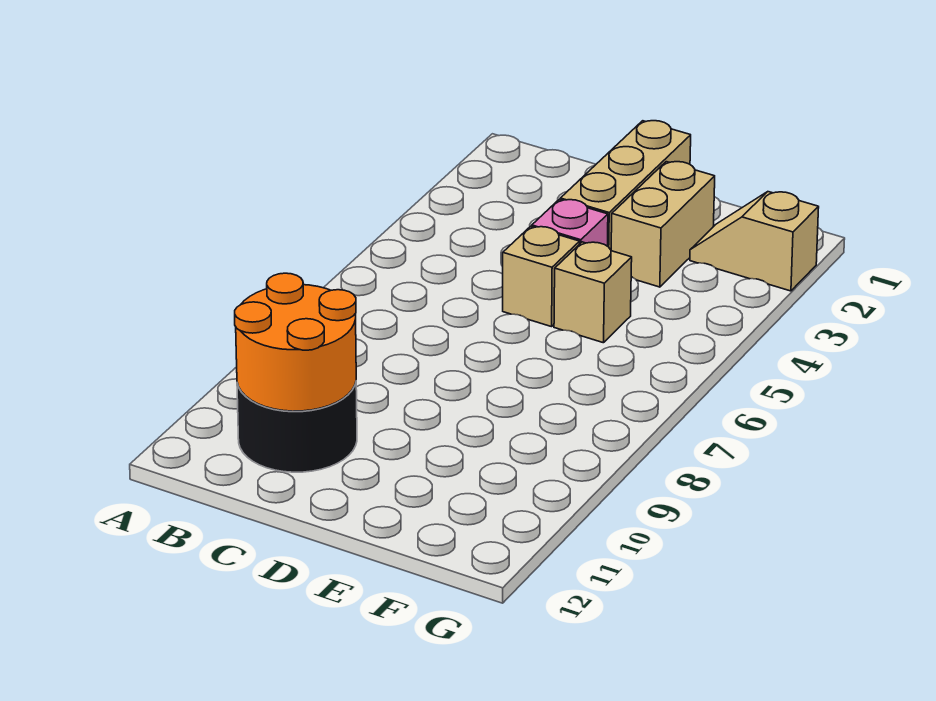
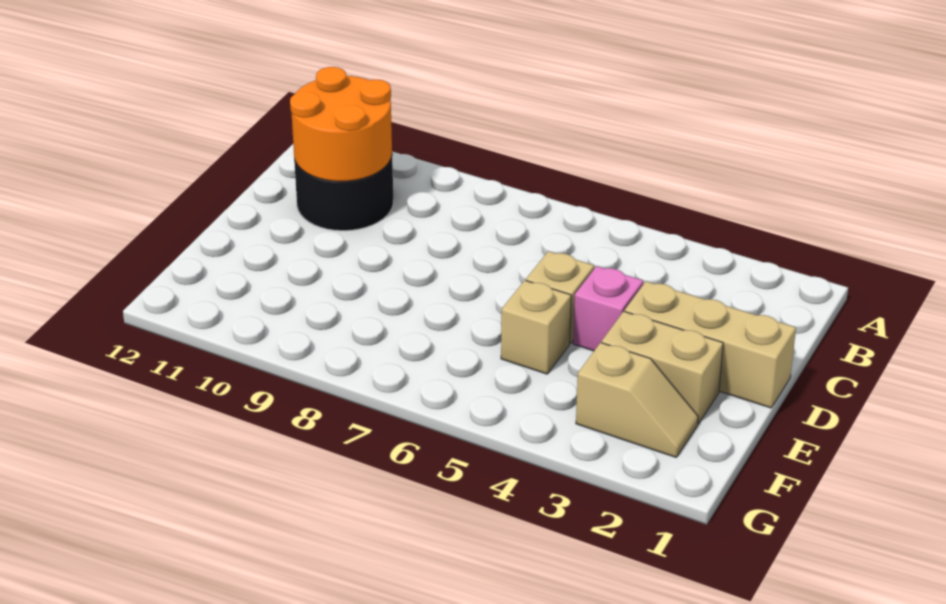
tan 1x2 slope [690,192,819,291] -> tan 1x2 slope turned to [576,343,698,457]

